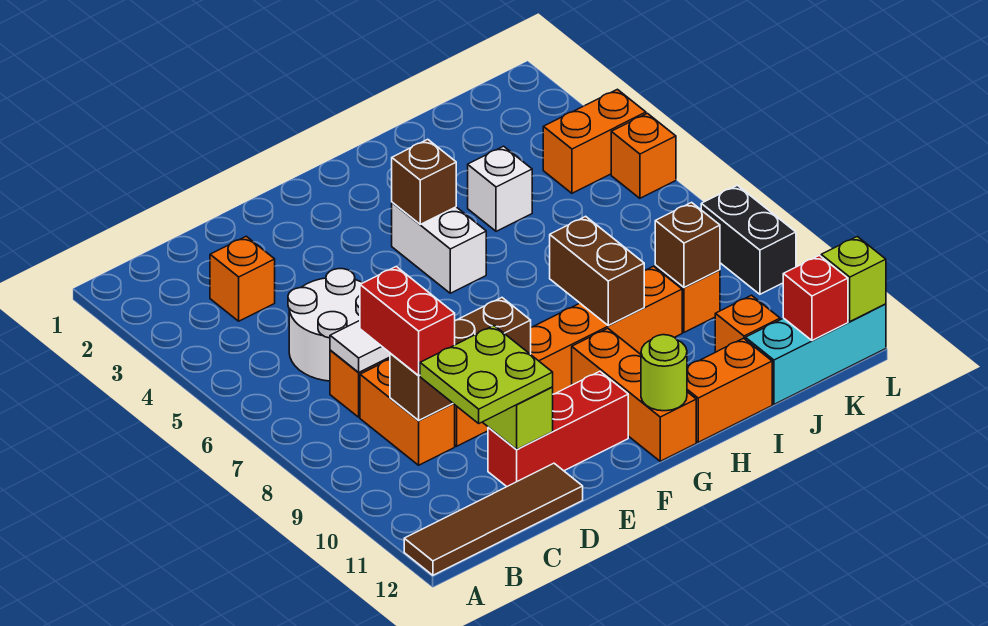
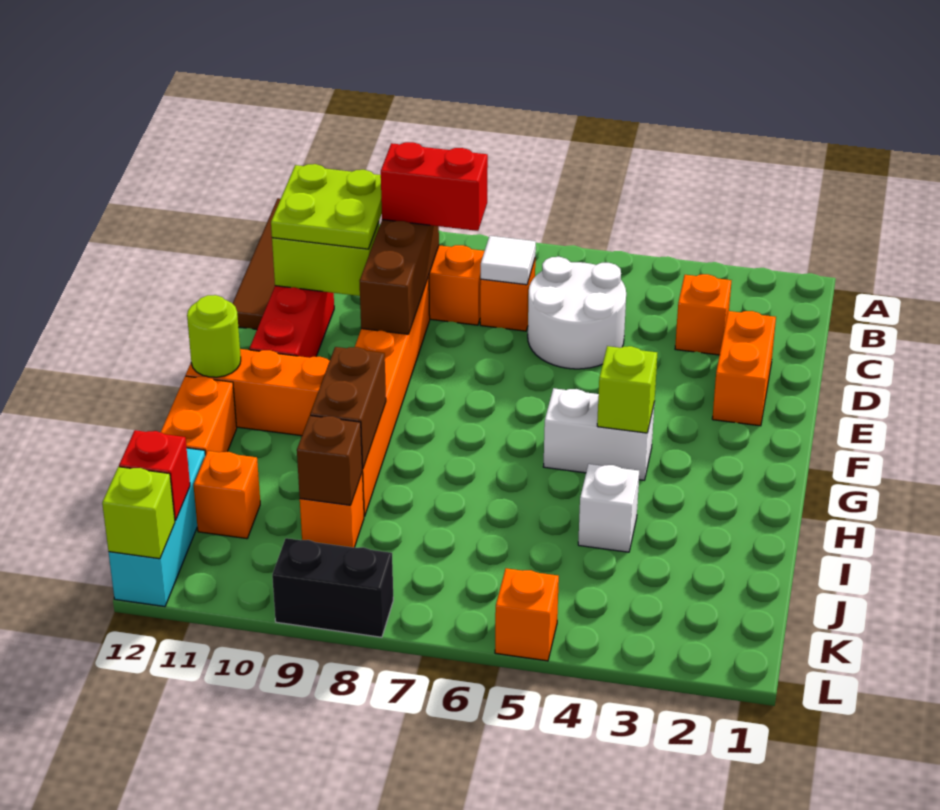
brown 1x1 brick [392,139,456,224] -> lime 1x1 brick [597,346,657,433]
brown 1x2 brick [550,216,644,325] -> brown 1x2 brick turned to [310,347,386,469]
orange 1x2 brick [543,89,646,193] -> orange 1x2 brick moved to [712,311,776,426]

